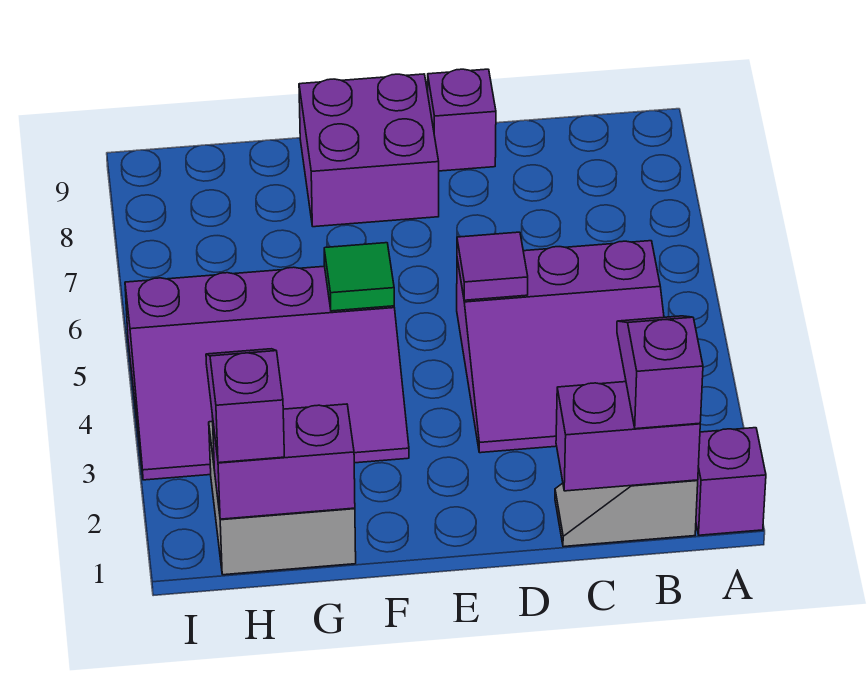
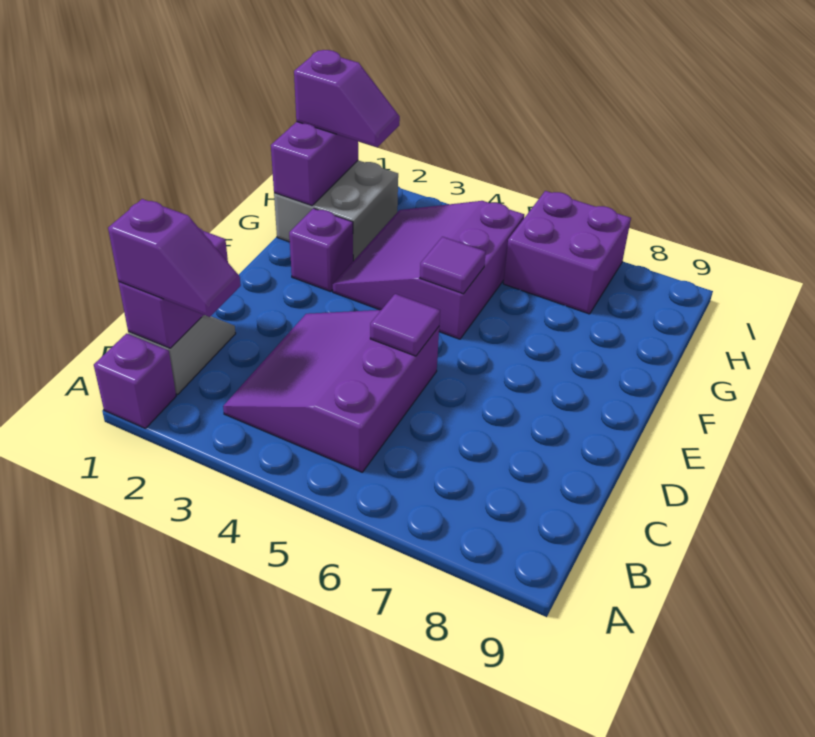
purple 1x1 brick [428,69,496,171] -> purple 1x1 brick moved to [289,208,353,292]
purple 2x2 brick [299,74,439,227] -> purple 2x2 brick moved to [503,191,631,314]
purple 3x4 slope [125,266,409,480] -> purple 3x3 slope [333,201,524,339]
green 1x1 tile [324,243,394,311] -> purple 1x1 tile [420,237,486,294]

